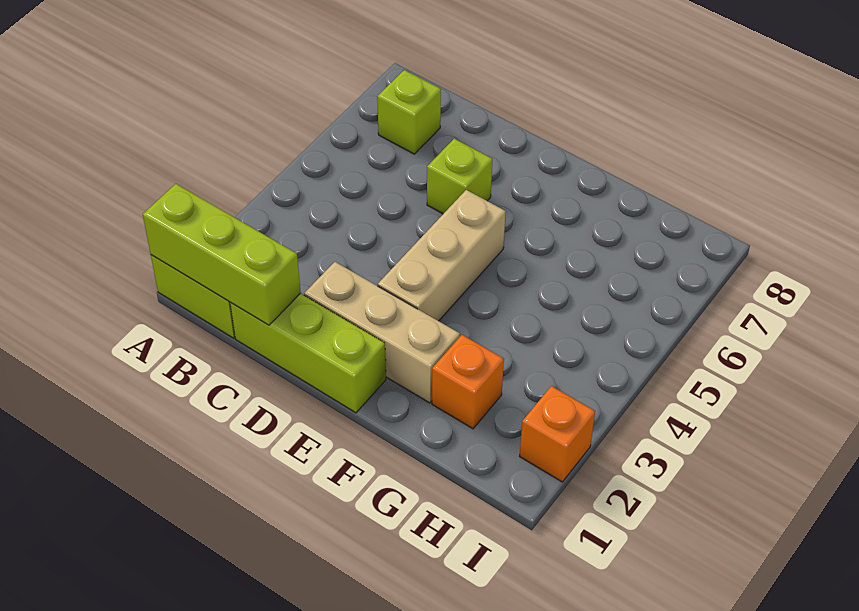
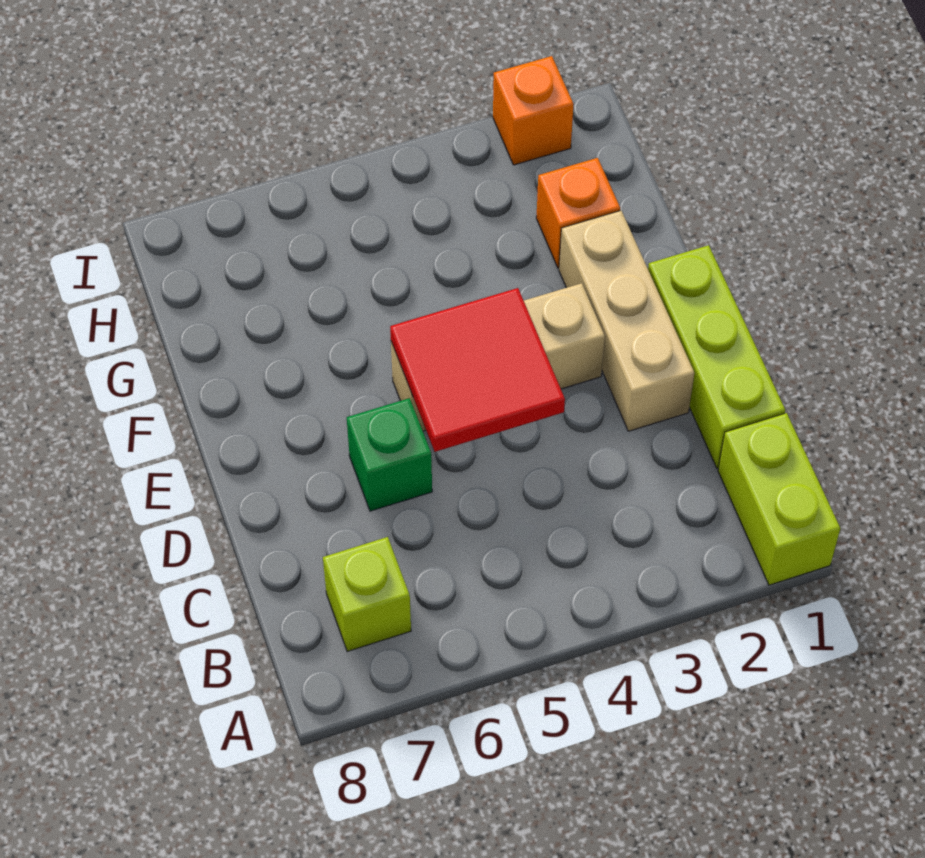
lime 1x3 brick [143,184,301,325] -> none
none -> red 2x2 tile [390,288,565,452]
lime 1x1 brick [427,139,492,214] -> green 1x1 brick [347,398,432,511]

